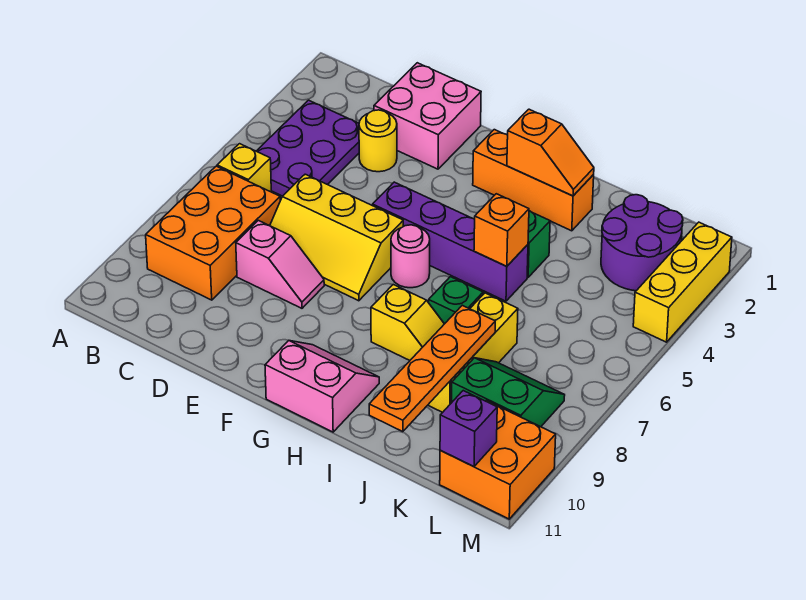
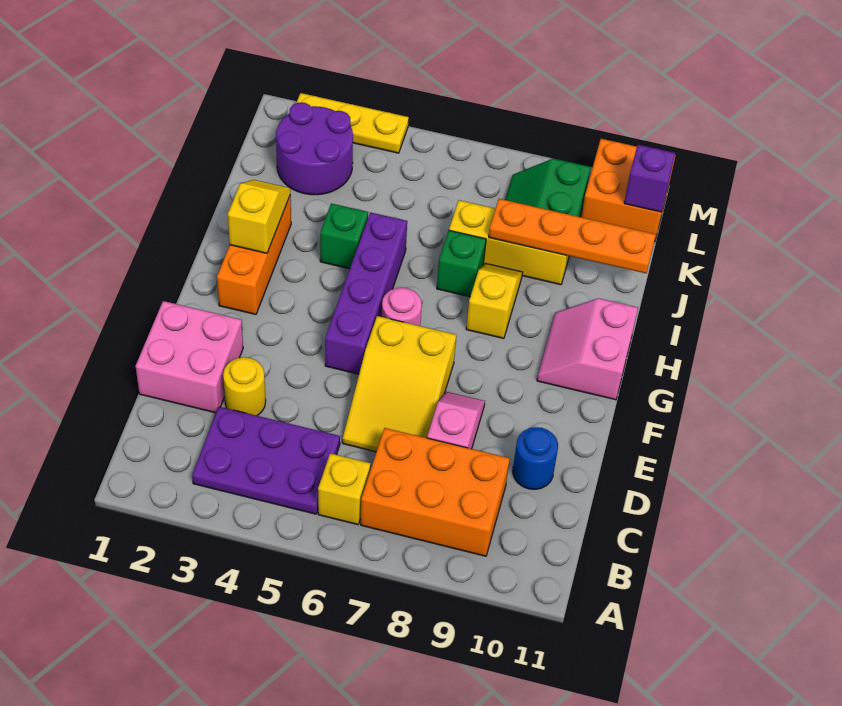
yellow 2x3 slope [270,174,403,301] -> yellow 2x3 slope turned to [342,316,456,452]
none -> blue 1x1 round brick [513,427,558,489]
orange 1x2 slope [507,109,594,196] -> yellow 1x2 slope [228,180,290,253]
orange 1x1 brick [474,194,529,266] -> none
yellow 1x3 brick [633,222,732,342] -> yellow 1x3 plate [296,93,409,153]

